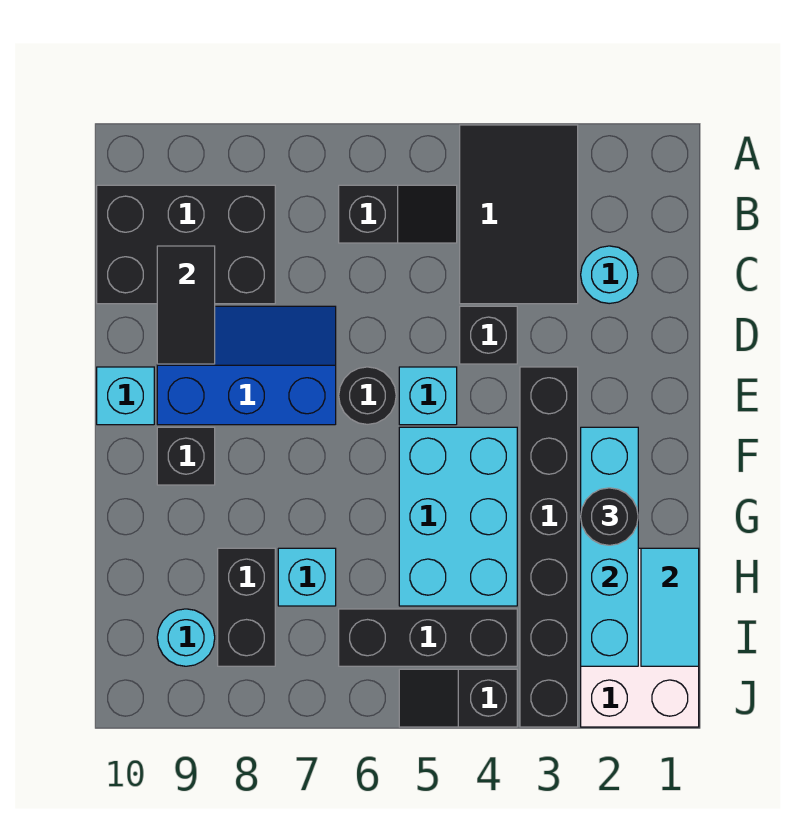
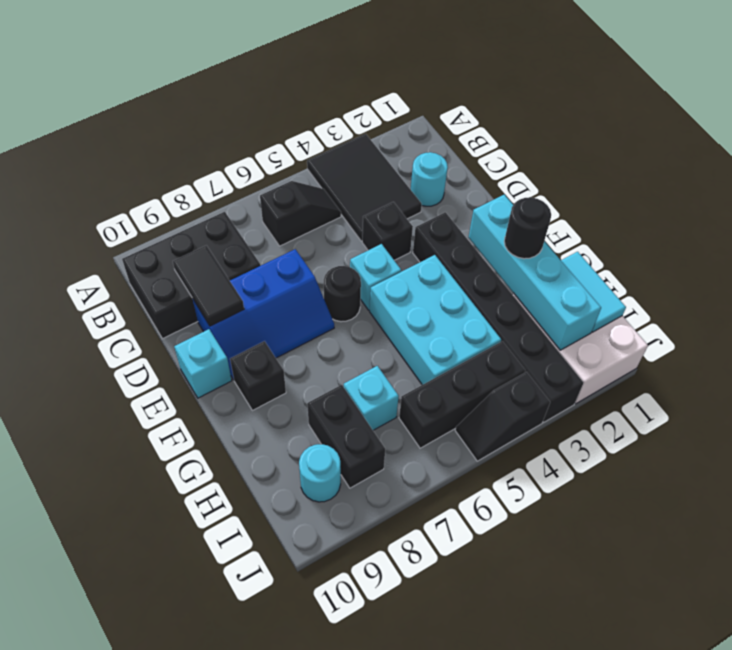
blue 2x3 slope [157,306,336,425] -> blue 2x3 slope turned to [193,249,334,380]

